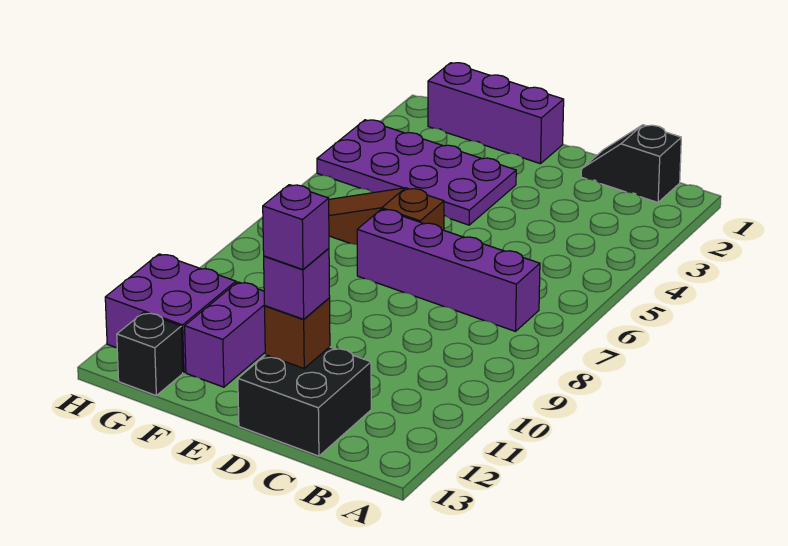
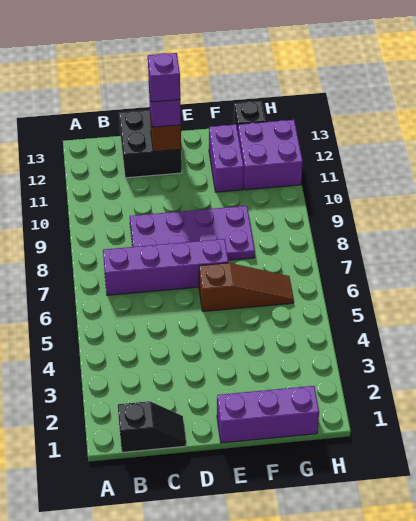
purple 2x4 plate [317,120,516,225] -> purple 2x4 plate moved to [130,206,255,260]

